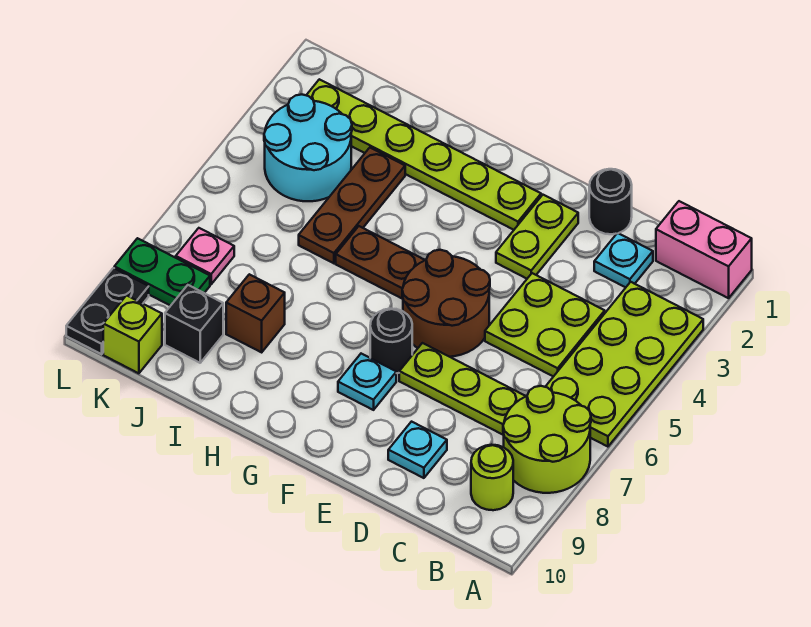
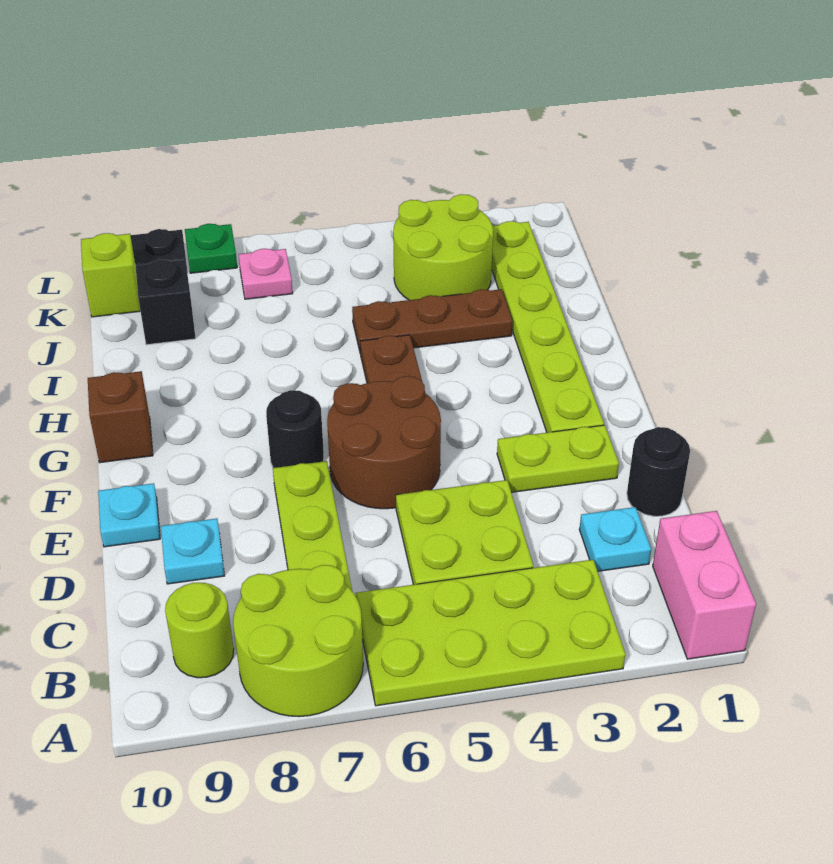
cyan 1x1 plate [338,354,396,410] -> cyan 1x1 plate moved to [98,483,160,547]
brown 1x1 brick [226,274,285,352] -> brown 1x1 brick moved to [88,371,153,463]
cyan 2x2 round brick [264,94,352,201] -> lime 2x2 round brick [393,194,493,300]
green 1x2 plate [114,238,210,306] -> green 1x1 plate [185,224,237,273]

